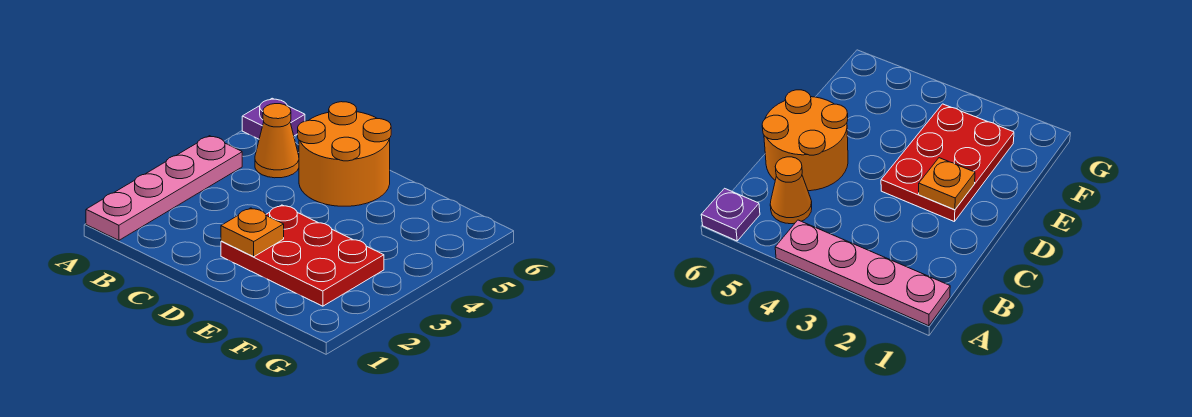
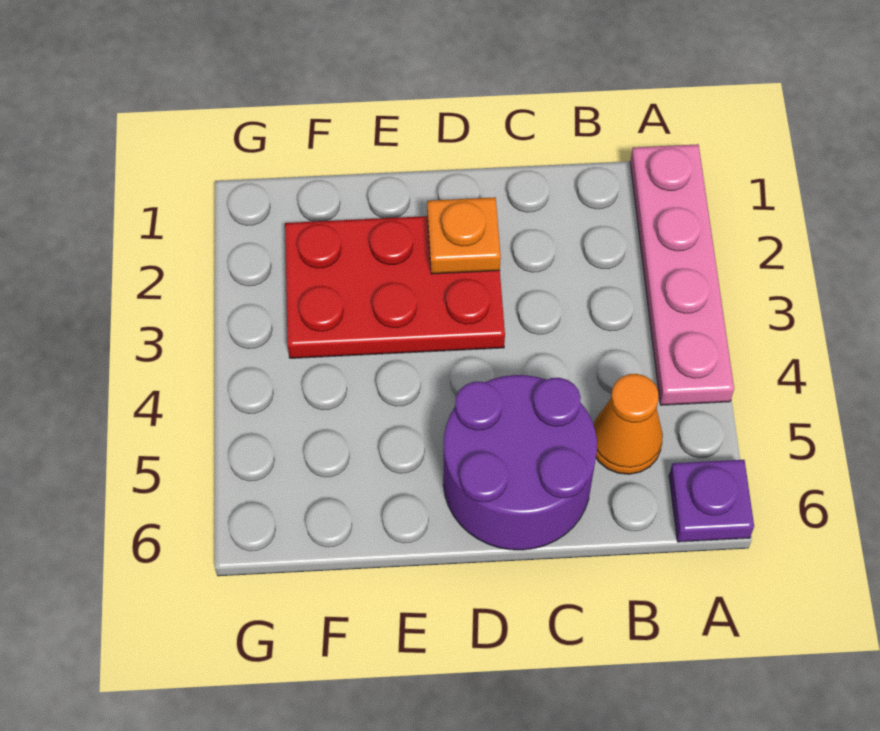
orange 2x2 round brick [298,102,391,206] -> purple 2x2 round brick [443,375,597,550]

